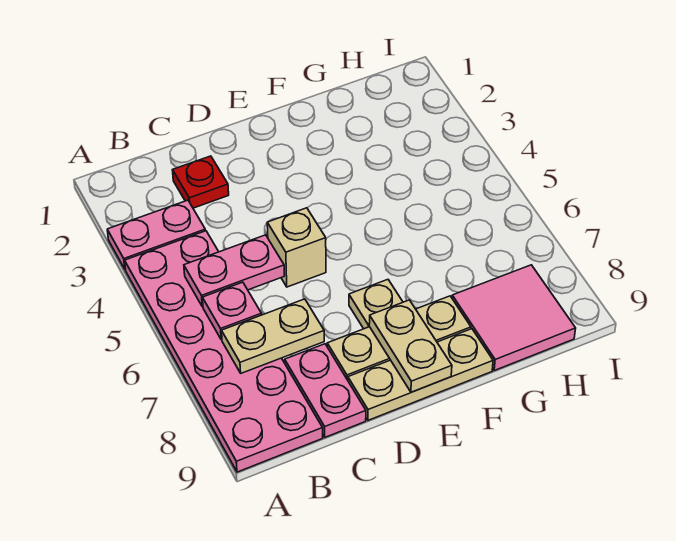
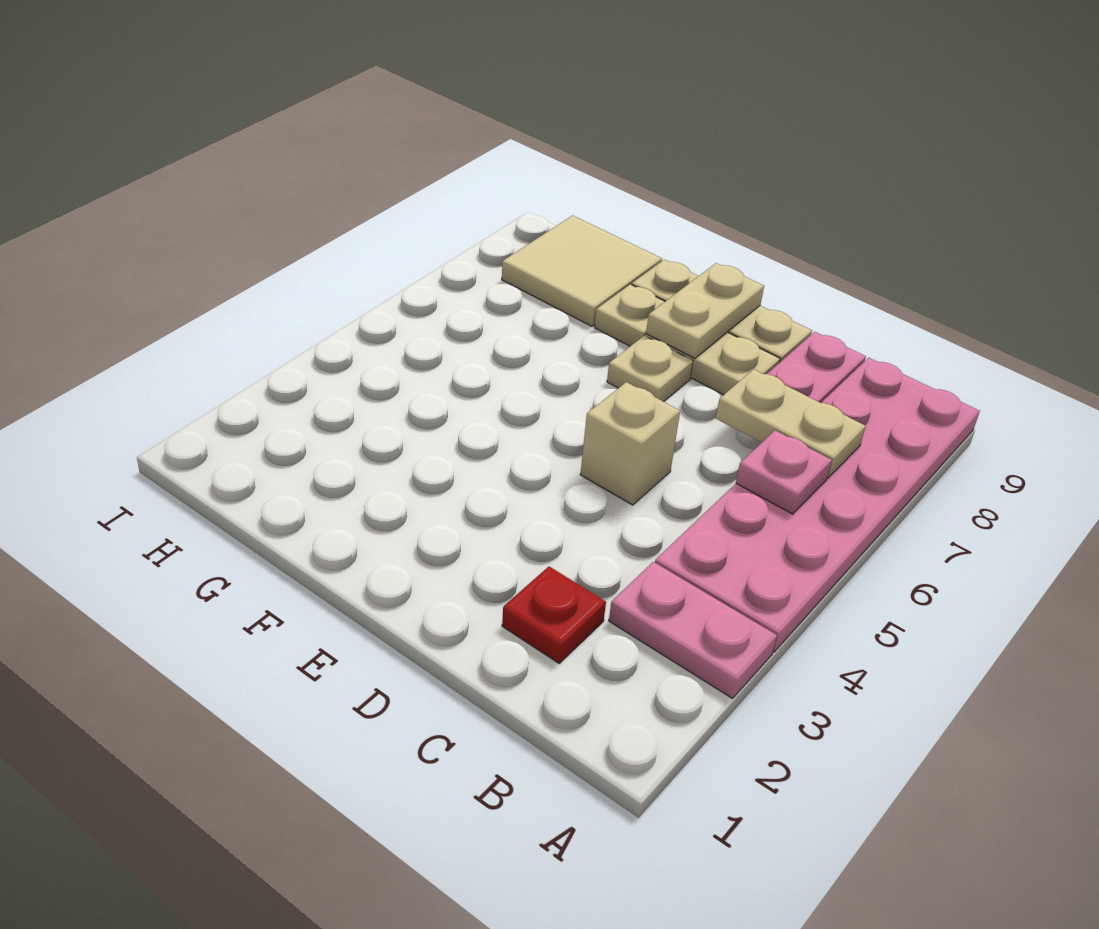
pink 1x2 plate [184,235,284,307] -> none
pink 2x2 tile [452,265,576,370] -> tan 2x2 tile [502,216,662,326]

